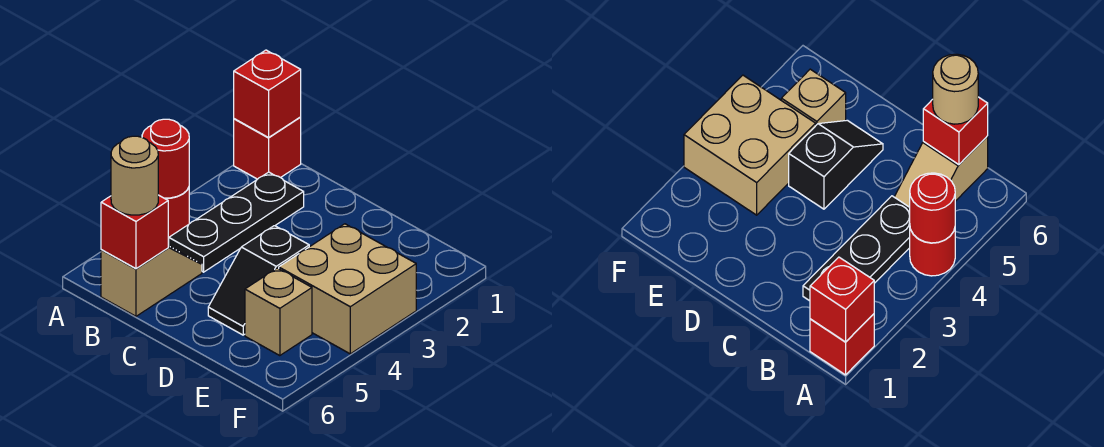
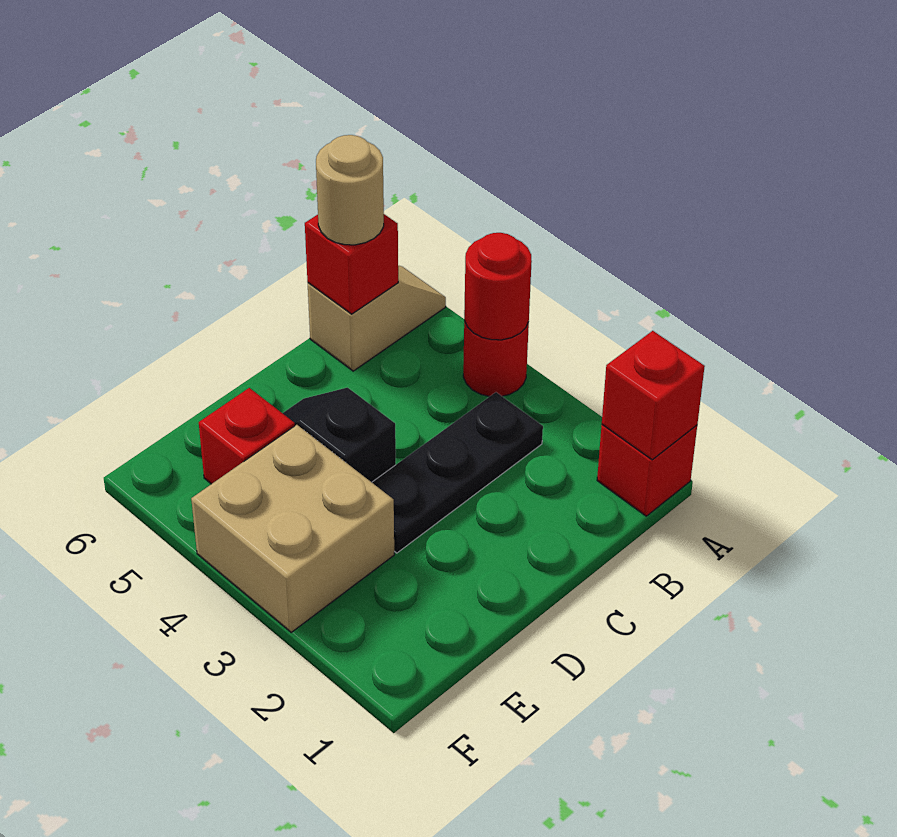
black 1x3 plate [168,172,304,272] -> black 1x3 plate turned to [372,392,543,553]
tan 1x2 slope [101,246,202,316] -> tan 1x2 slope turned to [308,265,446,371]
tan 1x1 brick [245,268,312,356] -> red 1x1 brick [199,388,295,484]

